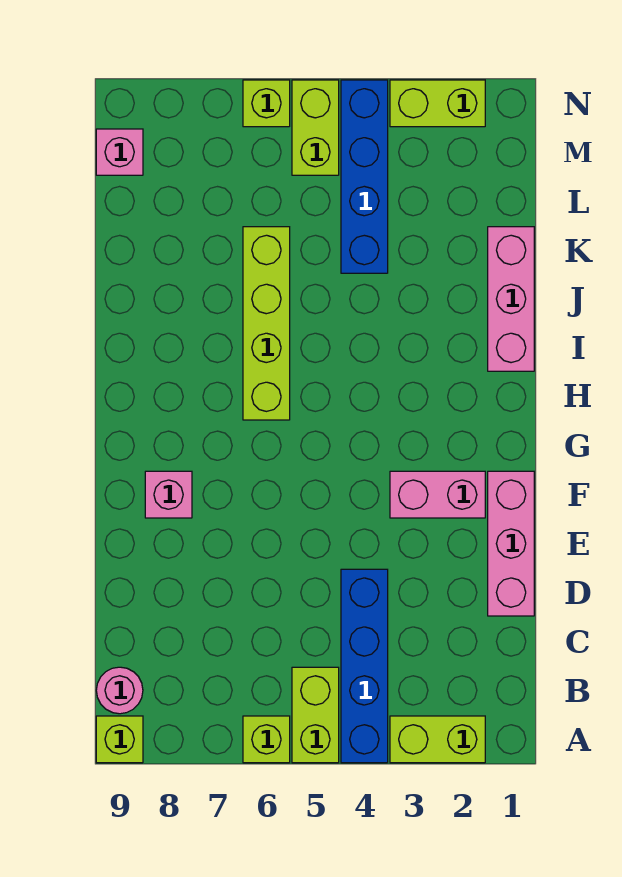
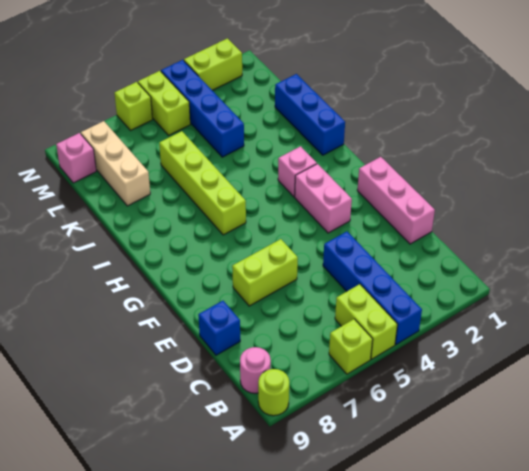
lime 1x2 brick [390,716,485,763] -> lime 1x2 brick moved to [232,239,298,306]
lime 1x1 brick [96,716,143,763] -> lime 1x1 round brick [258,369,289,416]
none -> blue 1x1 brick [198,301,240,355]
pink 1x2 brick [390,471,485,518] -> pink 1x2 brick turned to [295,164,352,233]
pink 1x1 brick [145,471,192,518] -> pink 1x1 brick moved to [278,146,317,197]
pink 1x3 brick [488,227,534,371] -> blue 1x3 brick [275,74,345,155]
none -> tan 1x3 brick [81,121,150,206]

